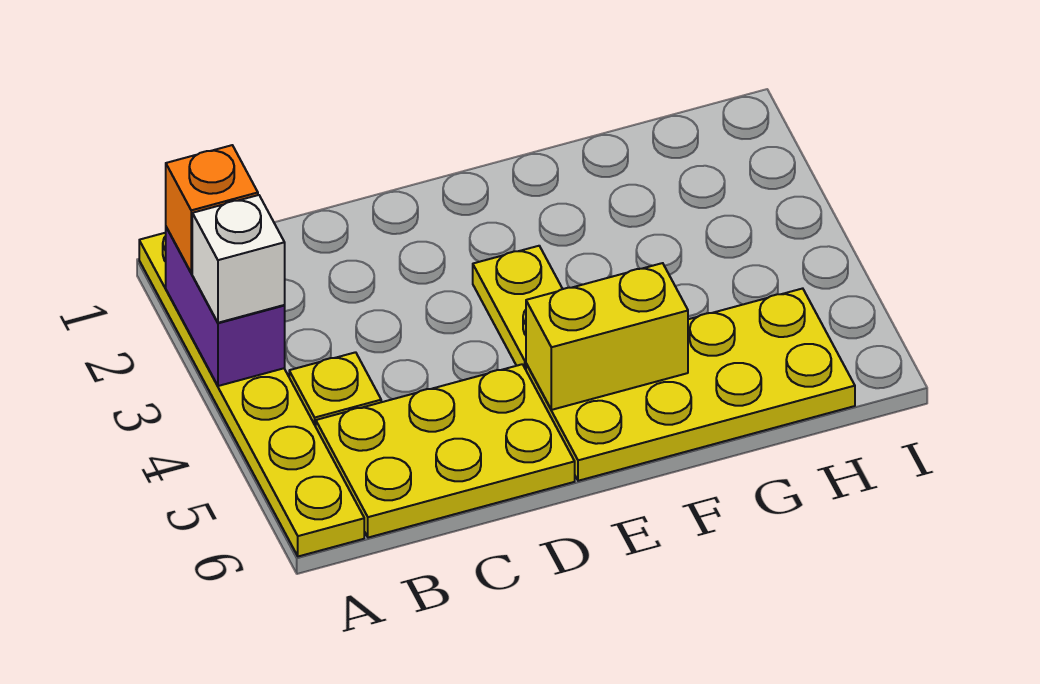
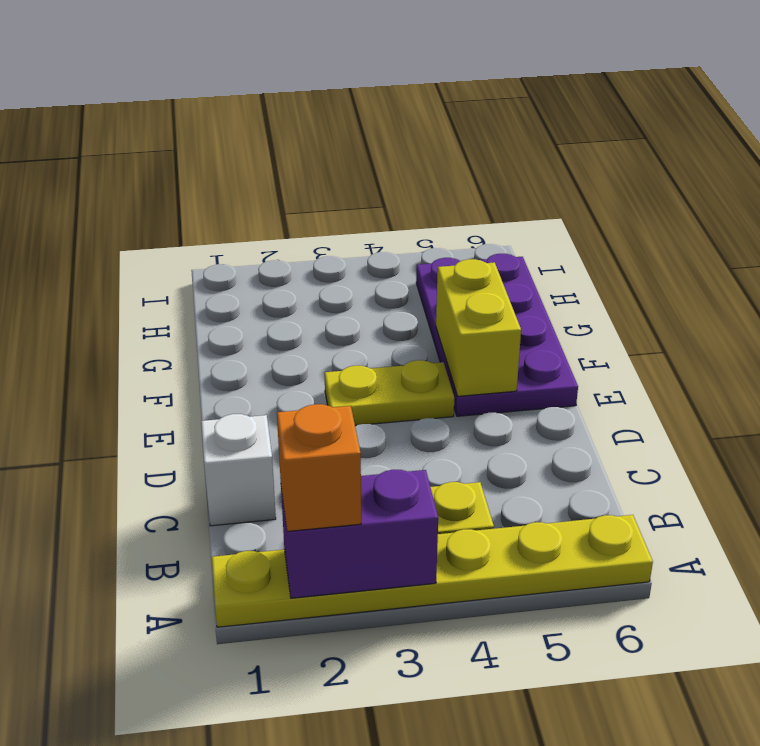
white 1x1 brick [192,195,285,323] -> white 1x1 brick moved to [201,414,276,526]
yellow 2x3 plate [316,364,575,538] -> none
yellow 2x4 plate [526,288,855,481] -> purple 2x4 plate [416,254,578,416]

